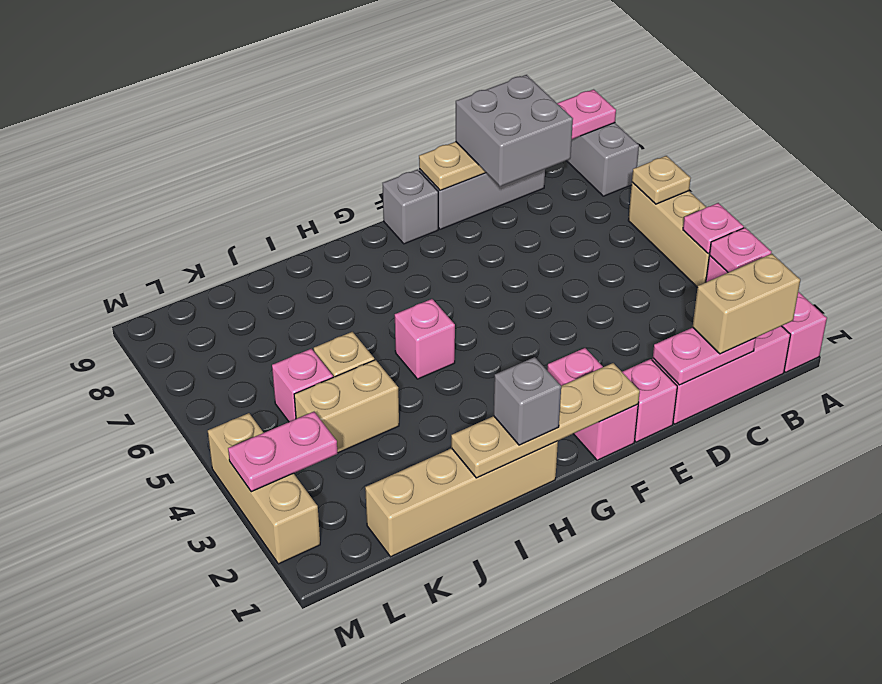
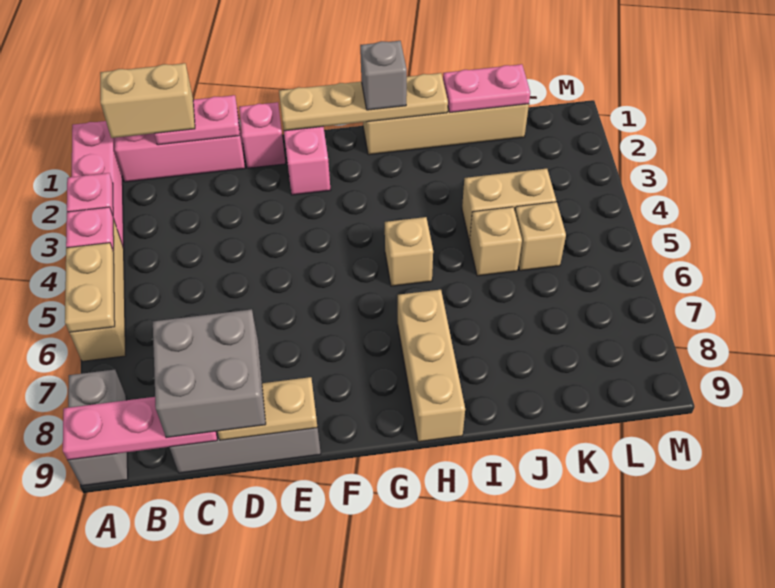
tan 1x1 plate [632,156,691,204] -> tan 1x2 plate [65,243,115,333]
grey 1x1 brick [383,170,438,244] -> none
pink 1x1 brick [395,299,455,379] -> tan 1x1 brick [385,217,433,286]
pink 1x1 brick [272,349,333,422] -> tan 1x1 brick [515,202,566,271]
pink 1x2 plate [228,412,338,492] -> pink 1x2 plate moved to [443,64,530,112]
tan 1x3 brick [208,413,320,564] -> tan 1x3 brick moved to [398,290,465,442]

